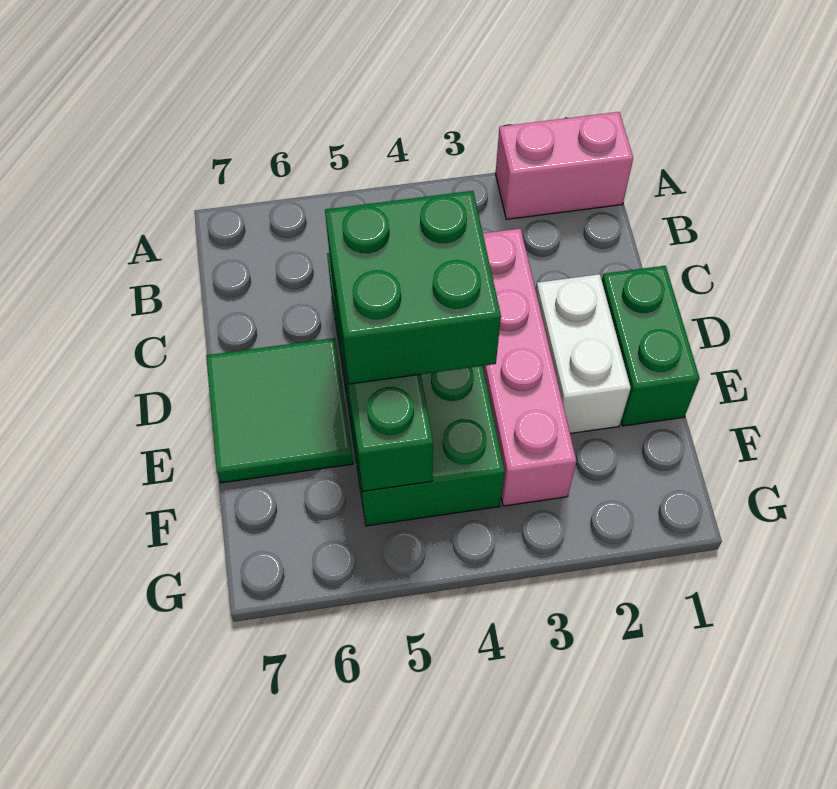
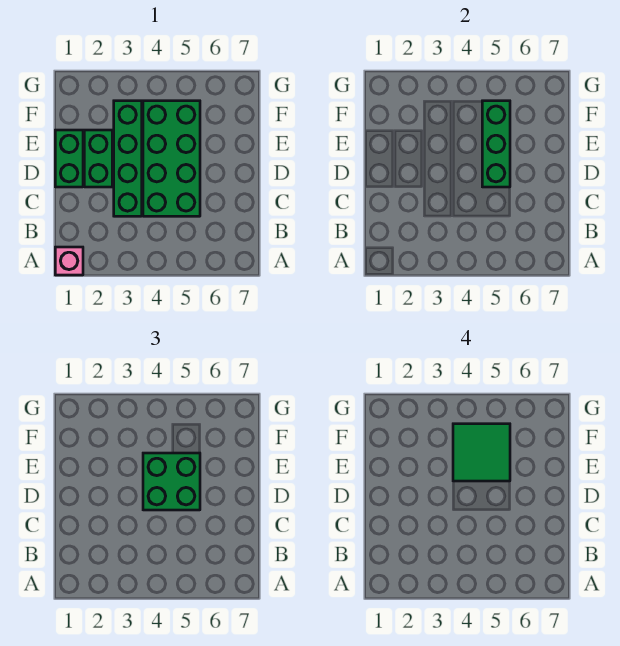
pink 1x2 brick [496,112,633,219] -> pink 1x1 brick [55,247,83,275]
pink 1x4 brick [483,228,576,506] -> green 1x4 brick [114,101,142,216]
white 1x2 brick [536,274,631,433] -> green 1x2 brick [84,130,112,187]
green 2x2 tile [206,338,353,483] -> green 2x2 tile moved to [453,424,510,481]

